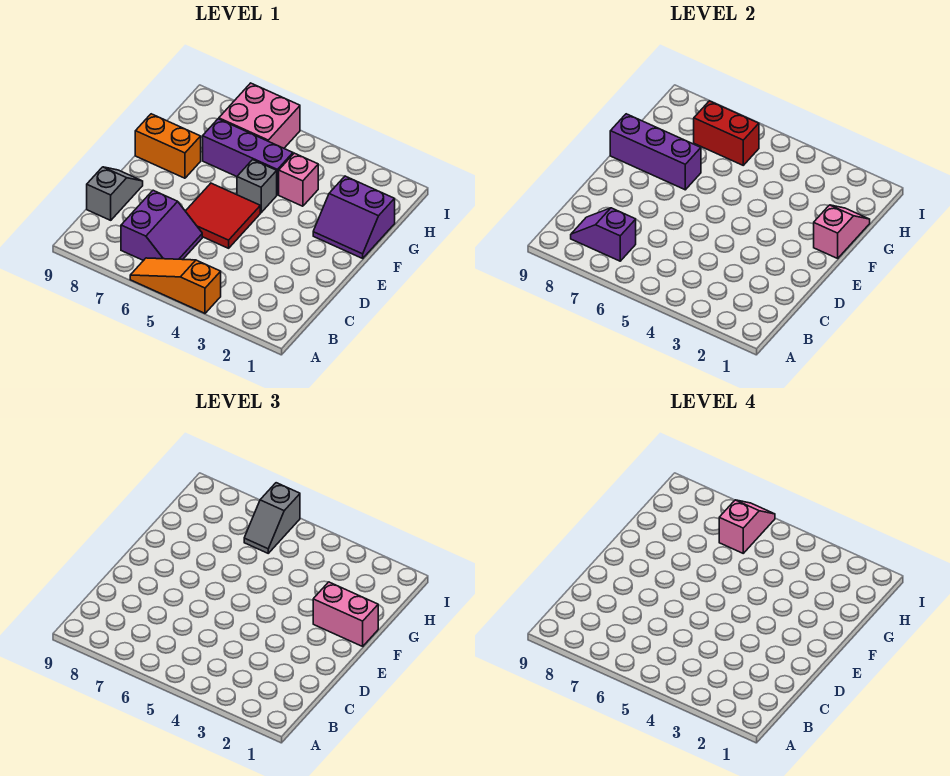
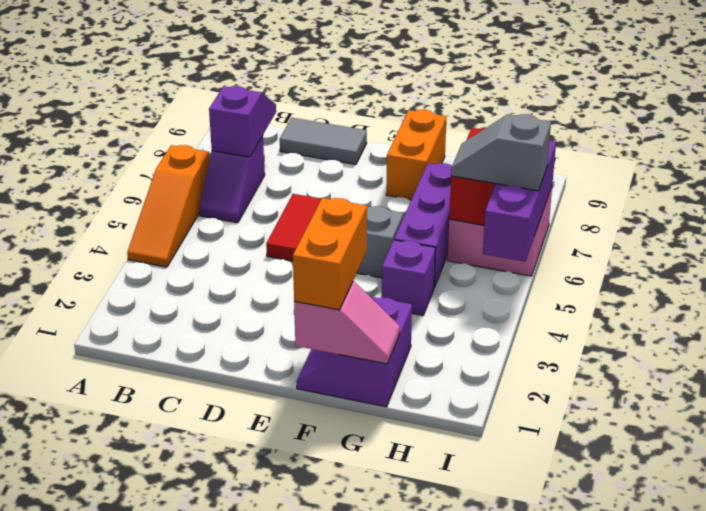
orange 1x3 slope [130,258,221,313] -> orange 1x3 slope turned to [127,145,210,267]
purple 2x2 slope [121,190,202,261] -> purple 1x2 slope [199,136,265,223]
grey 1x2 slope [87,167,143,220] -> grey 1x2 tile [280,118,367,165]
pink 1x2 brick [313,582,378,646] -> orange 1x2 brick [293,198,367,310]
purple 1x3 brick [610,114,701,190] -> purple 1x3 brick moved to [483,140,556,262]
pink 1x1 brick [279,153,318,206] -> purple 1x1 brick [382,240,436,316]
pink 1x2 slope [719,500,775,553] -> none

